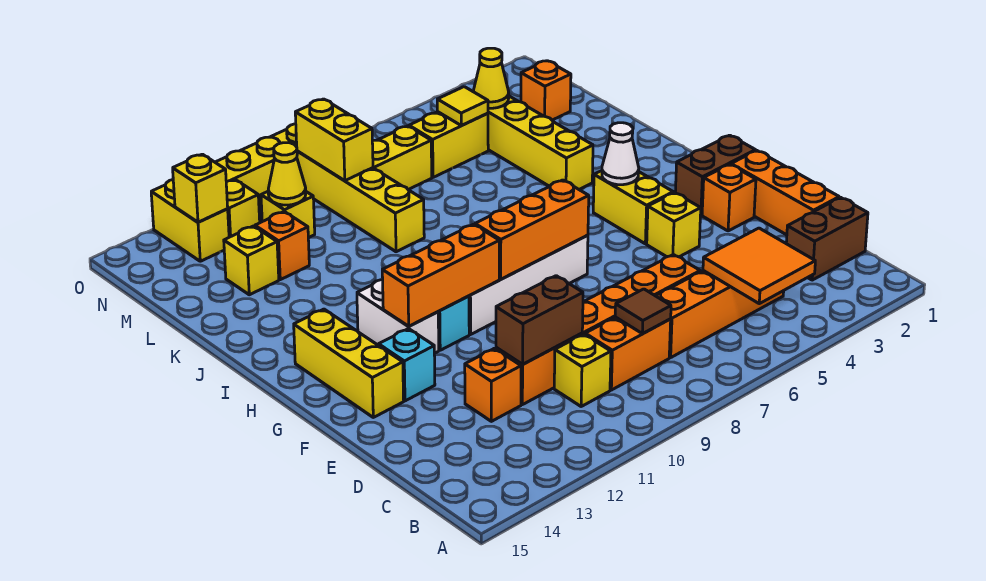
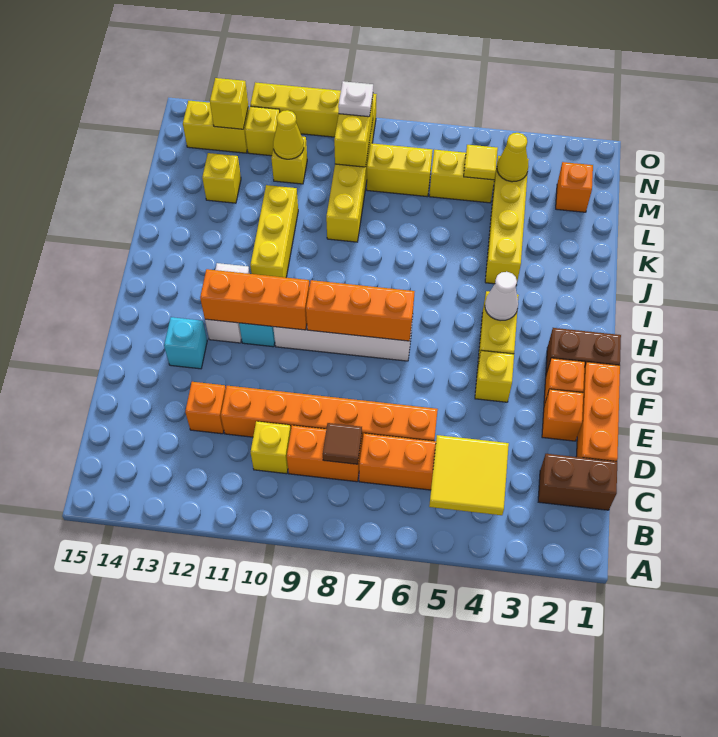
orange 2x2 tile [703,228,815,304] -> yellow 2x2 tile [429,435,509,515]
brown 1x2 brick [496,276,583,364] -> none
yellow 1x3 brick [294,309,404,417] -> yellow 1x3 brick moved to [250,185,298,278]
orange 1x1 brick [255,211,309,280] -> orange 1x1 brick moved to [542,389,583,441]
none -> white 1x1 plate [338,81,373,117]
yellow 1x2 brick [151,180,229,261] -> yellow 1x2 brick turned to [183,101,249,153]

